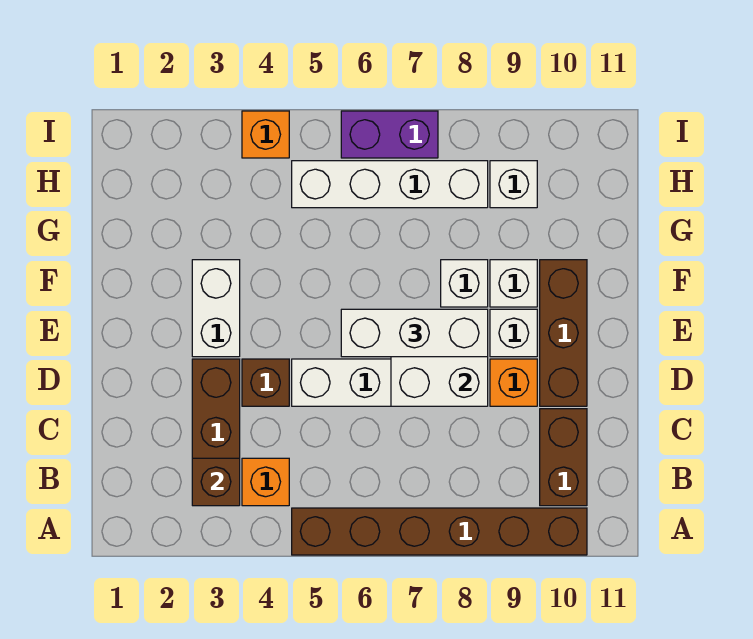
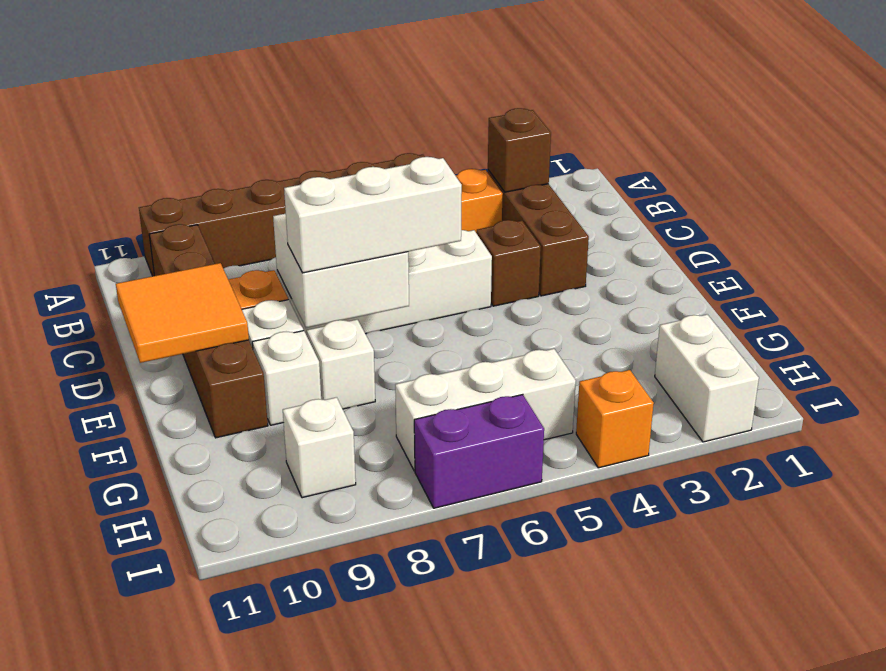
none -> orange 2x2 tile [116,263,249,363]
white 1x2 brick [192,260,240,357] -> white 1x2 brick moved to [655,314,759,442]
white 1x4 brick [292,161,488,208] -> white 1x3 brick [395,349,576,471]

